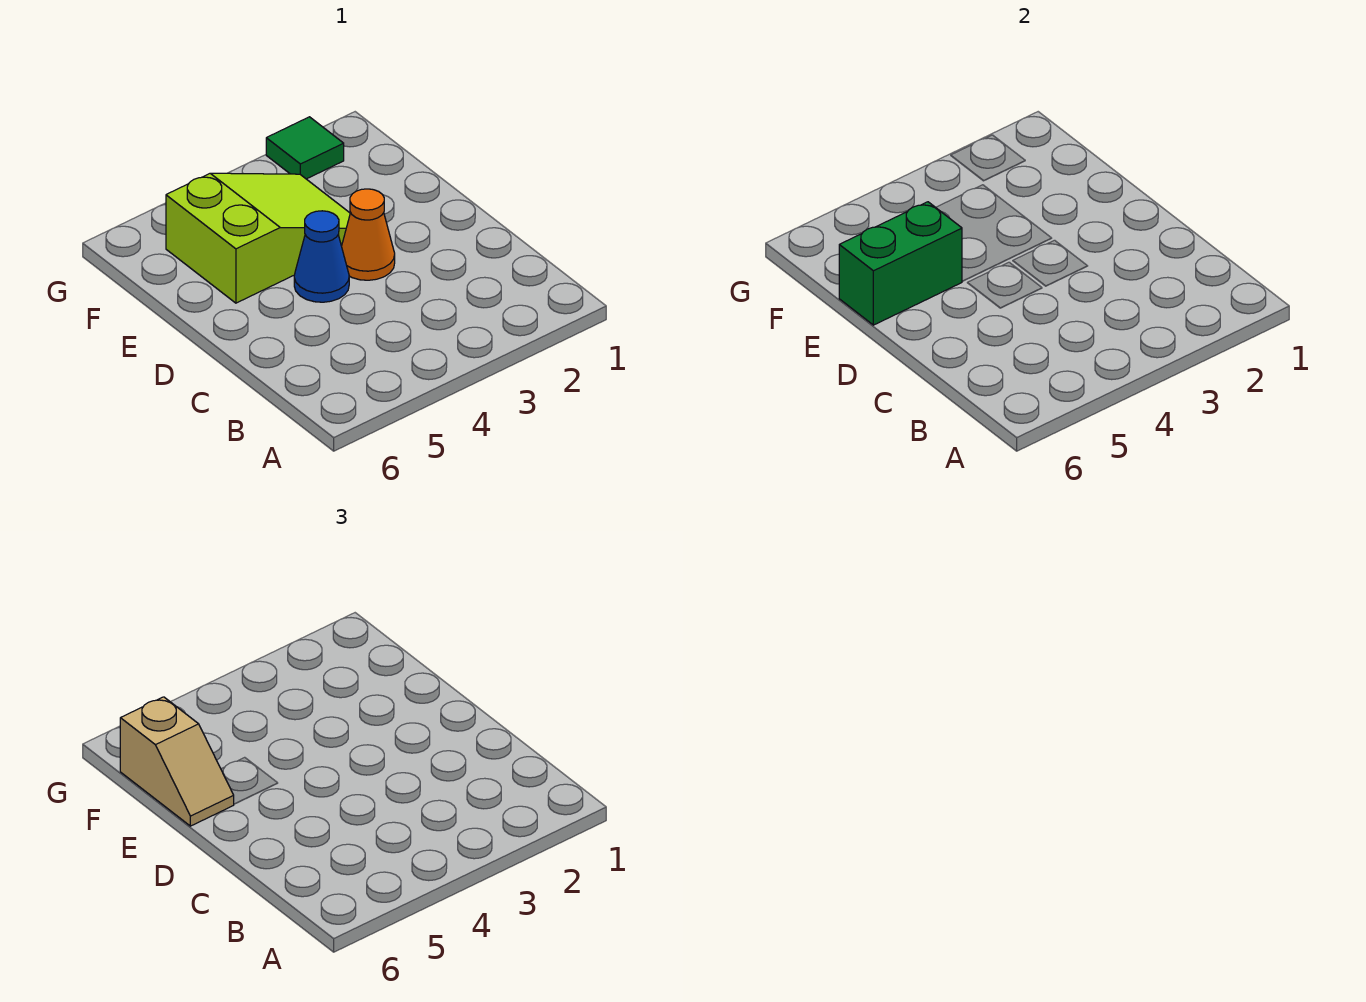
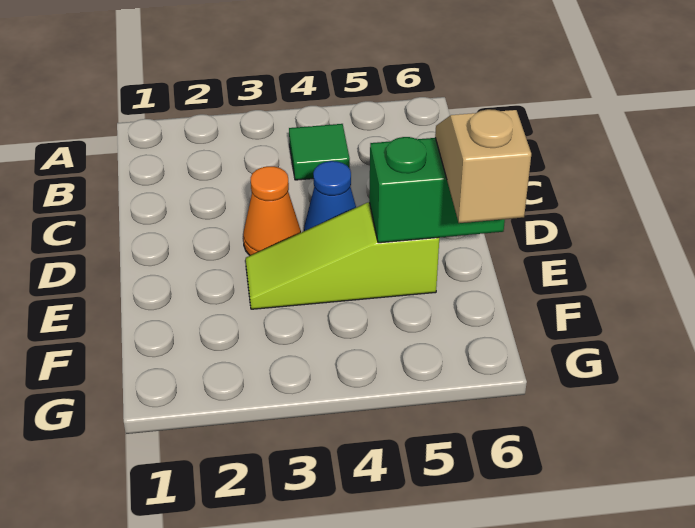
lime 2x3 slope [166,173,350,303] -> lime 1x3 slope [246,202,439,309]
green 1x1 tile [266,117,344,179] -> green 1x1 tile moved to [289,124,350,180]

